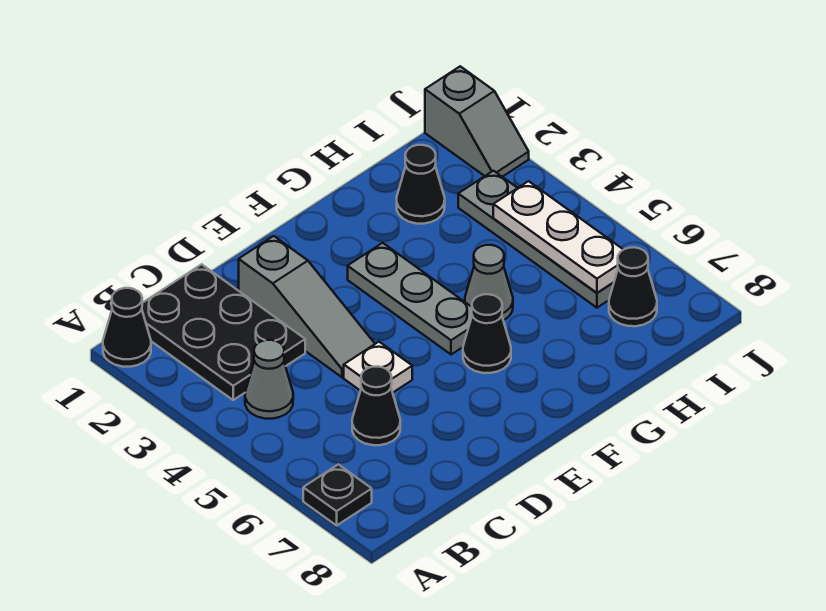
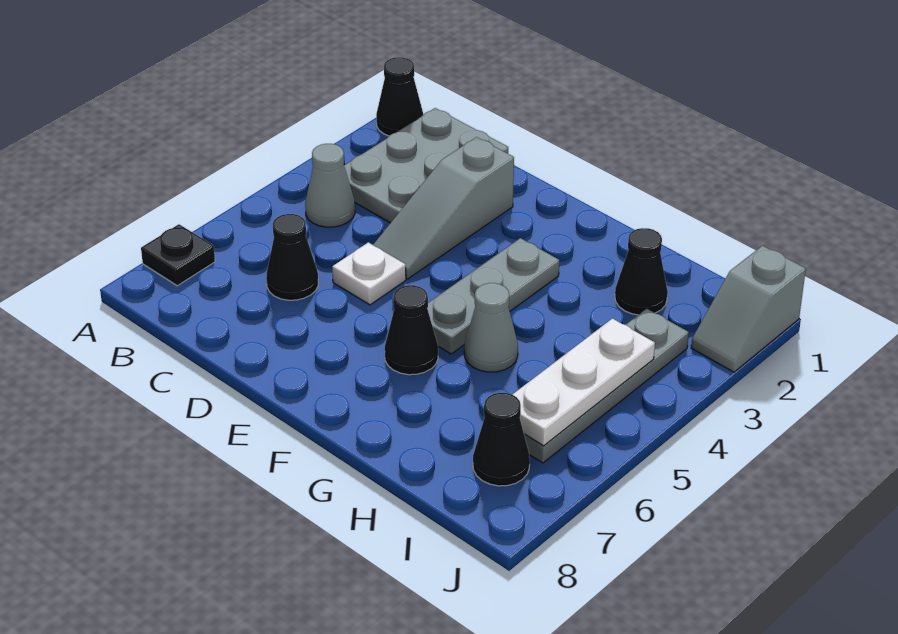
black 2x3 plate [142,264,305,400] -> grey 2x3 plate [344,108,508,223]

